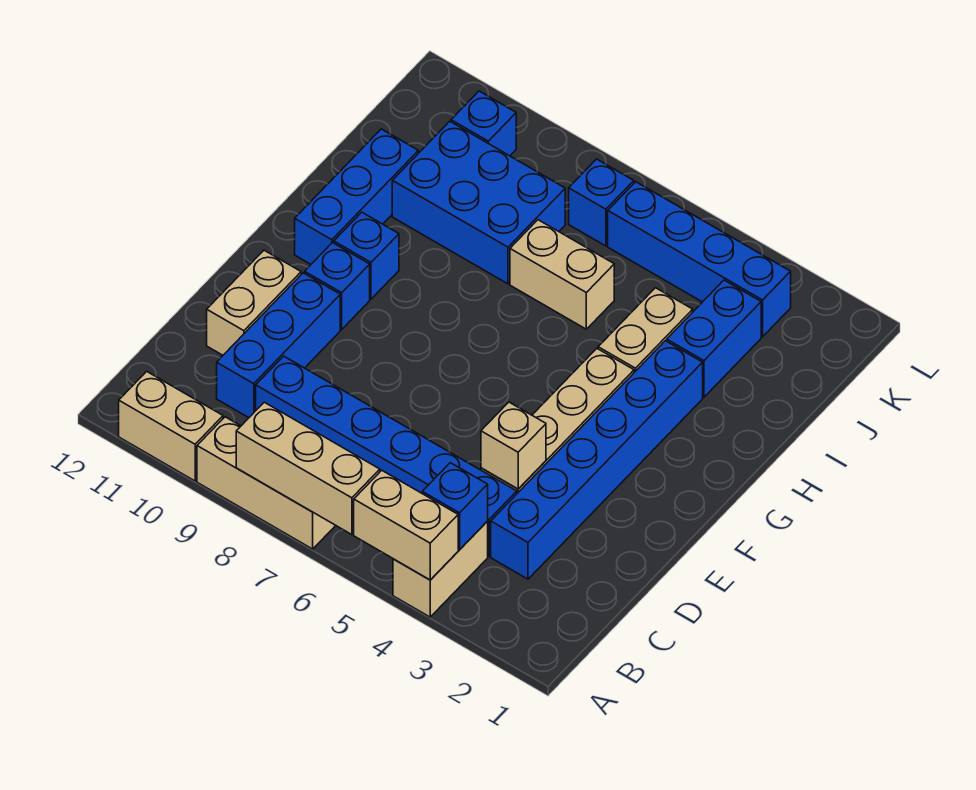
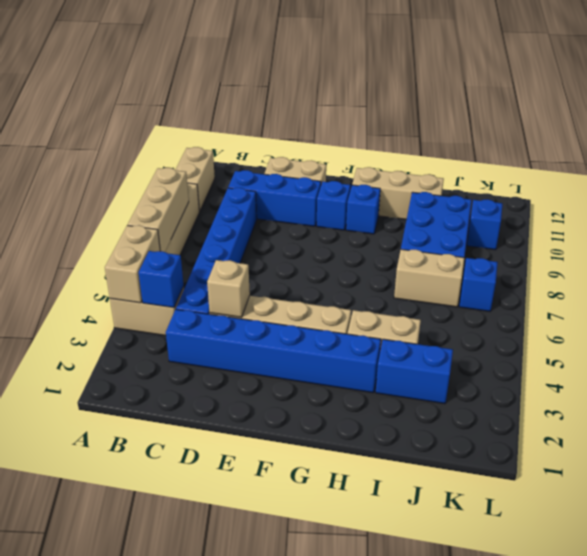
blue 1x3 brick [295,129,418,264] -> tan 1x3 brick [352,167,444,219]
tan 1x2 brick [510,220,614,329] -> tan 1x2 brick turned to [394,249,464,307]
blue 1x4 brick [608,182,791,337] -> none

